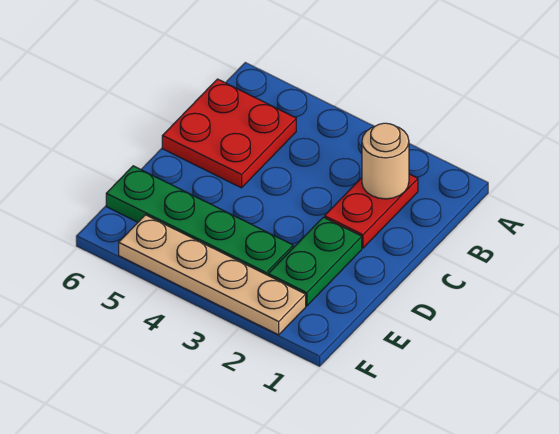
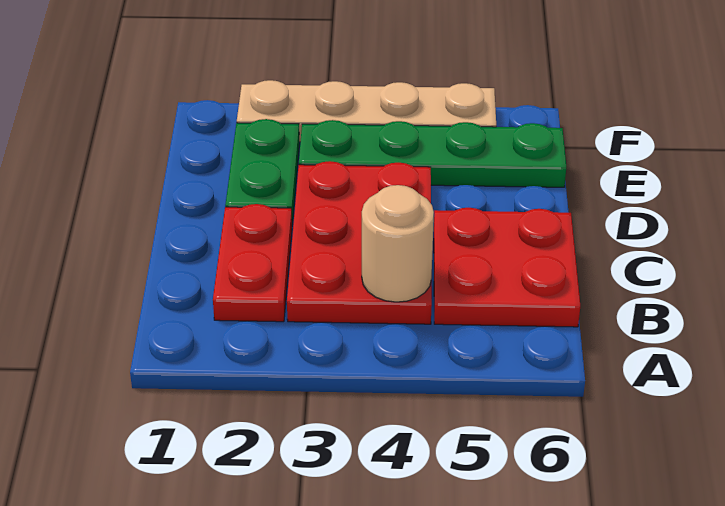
tan 1x1 round brick [362,123,409,199] -> tan 1x1 round brick moved to [362,185,434,302]
none -> red 2x3 plate [287,161,432,324]

